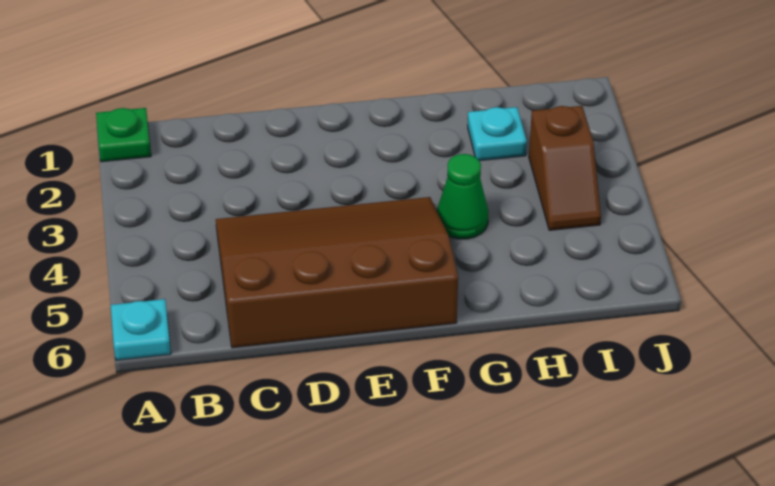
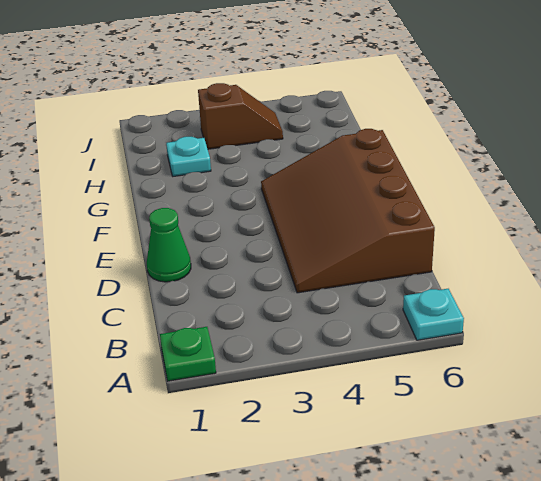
green 1x1 cone [437,154,488,239] -> green 1x1 cone moved to [147,208,191,282]

